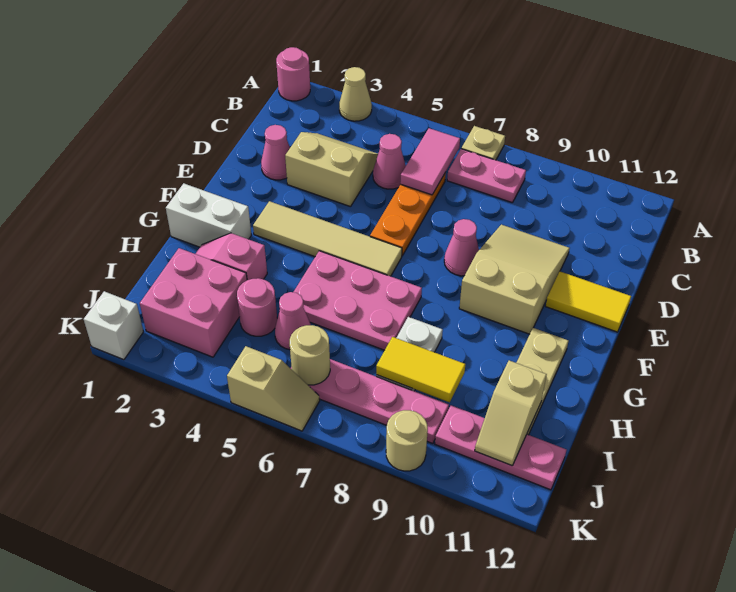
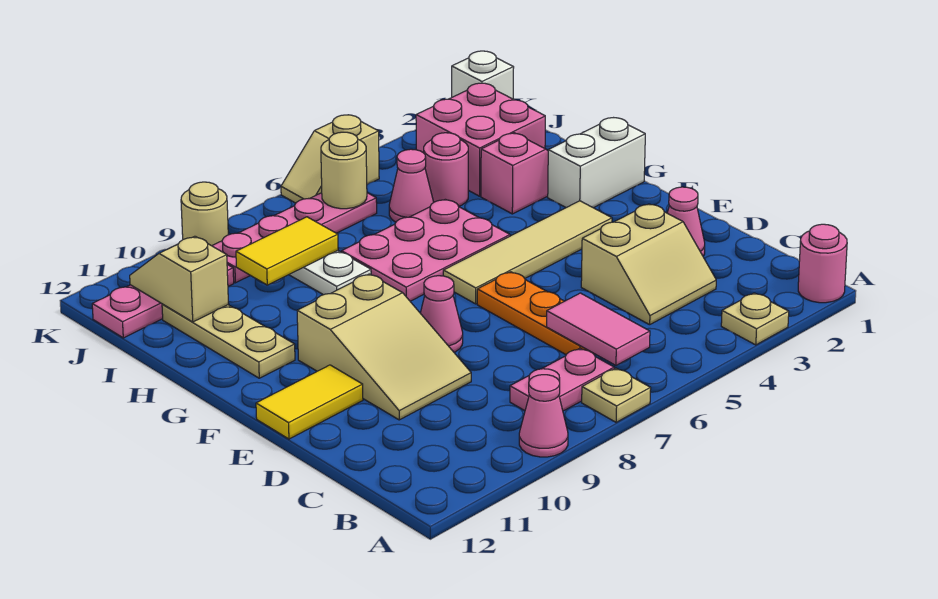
tan 1x1 cone [339,67,372,121] -> tan 1x1 plate [721,293,789,345]
pink 1x1 cone [373,134,406,189] -> pink 1x1 cone moved to [519,375,568,457]

